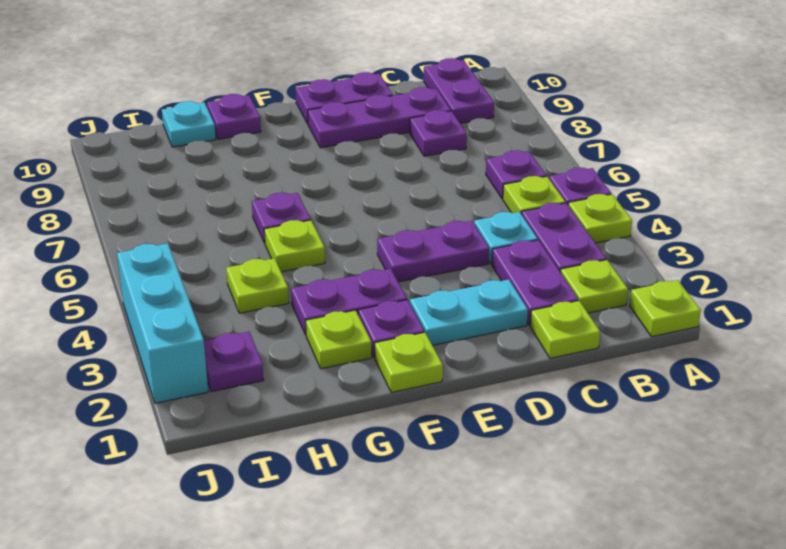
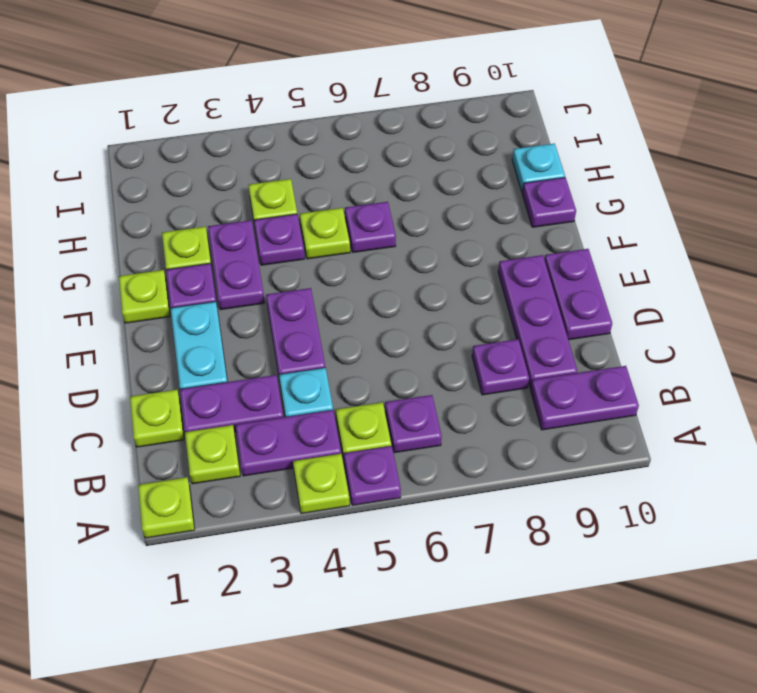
purple 1x1 plate [204,332,264,392] -> purple 1x1 plate moved to [254,214,305,265]
cyan 1x3 brick [117,243,208,403] -> none

